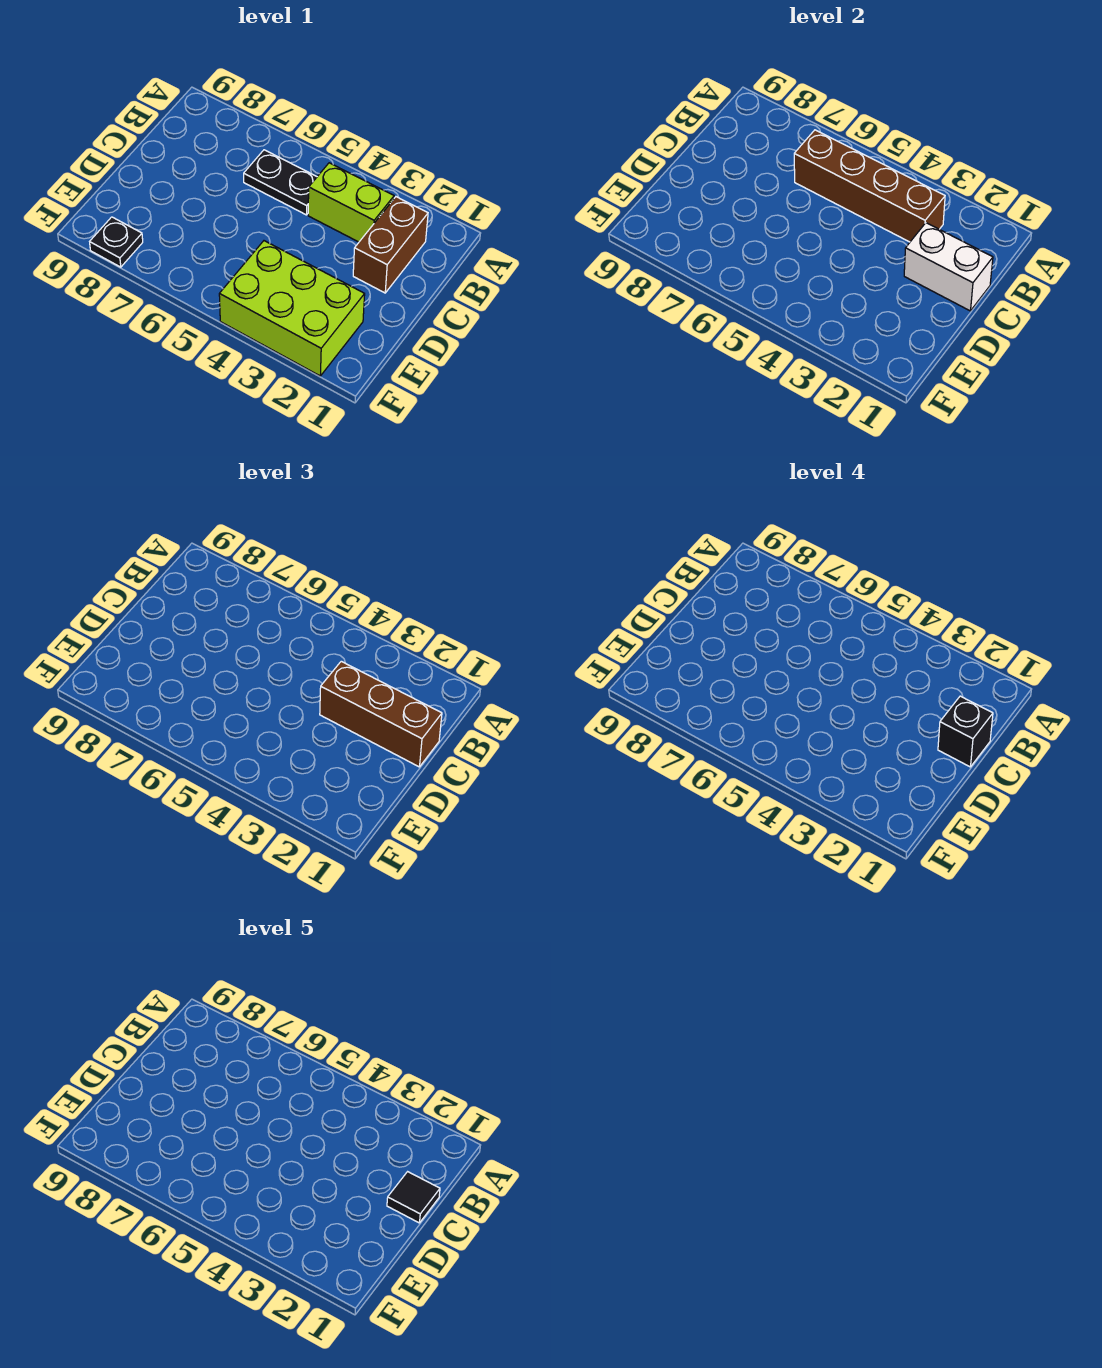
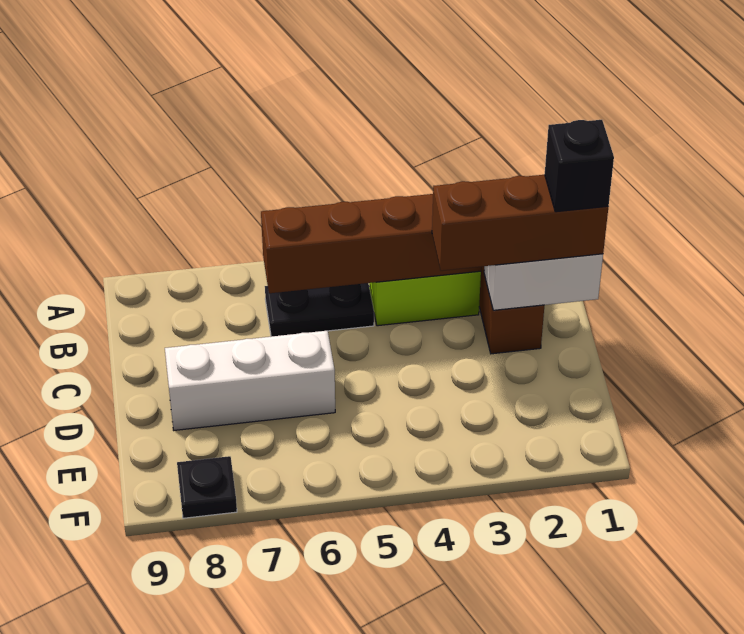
black 1x1 tile [387,1172,440,1223] -> none
none -> white 1x3 brick [165,331,335,430]
lime 2x3 brick [219,241,365,376] -> none

